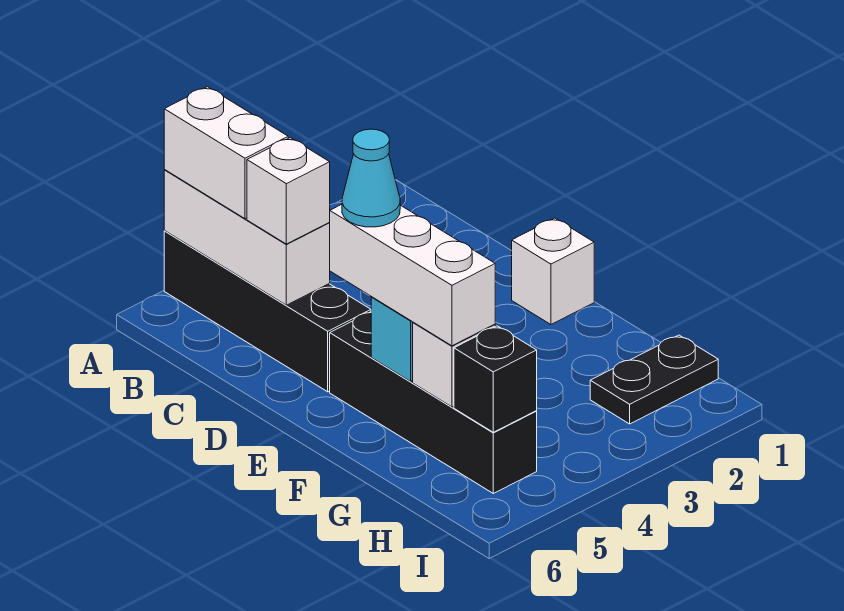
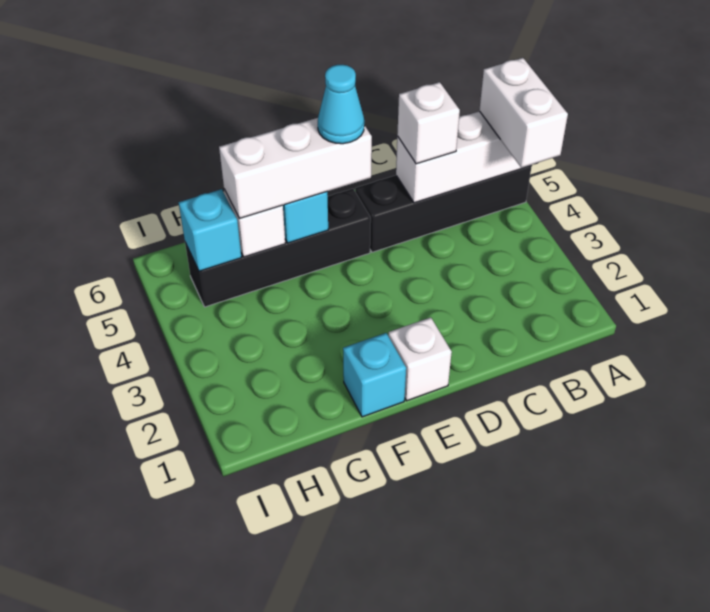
white 1x2 brick [164,87,288,219] -> white 1x2 brick turned to [479,58,568,168]
none -> cyan 1x1 brick [343,333,406,417]
black 1x2 plate [590,335,718,424] -> none
black 1x1 brick [454,326,537,432] -> cyan 1x1 brick [179,189,242,271]

